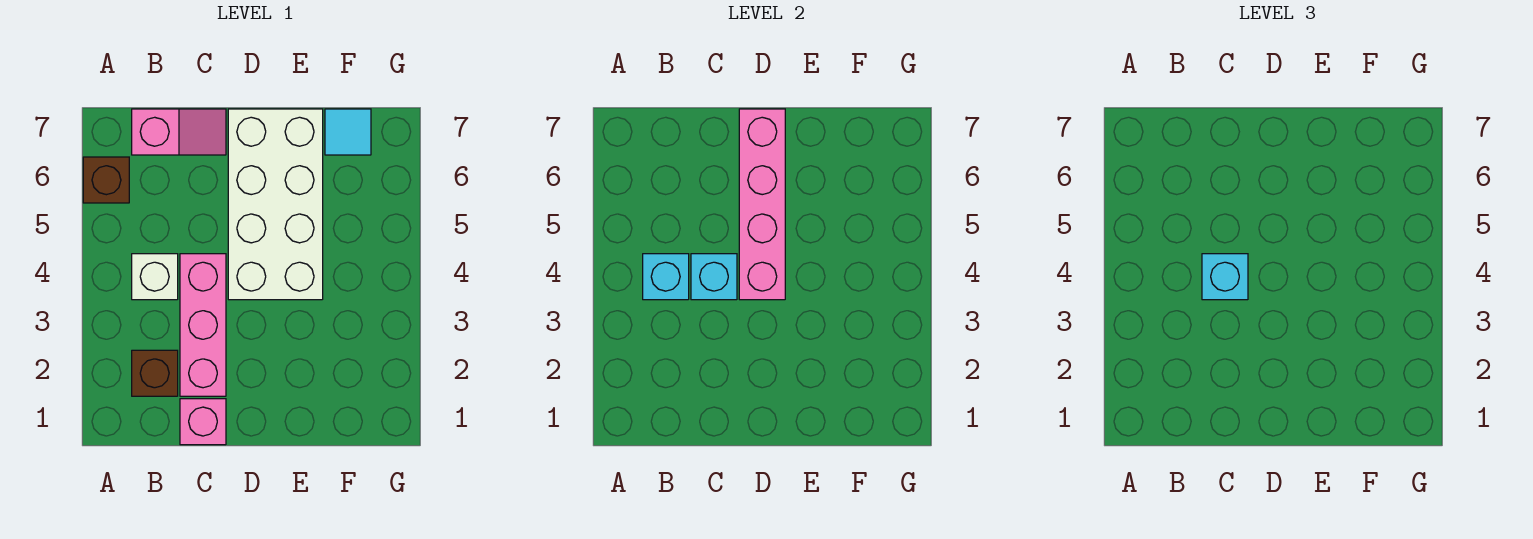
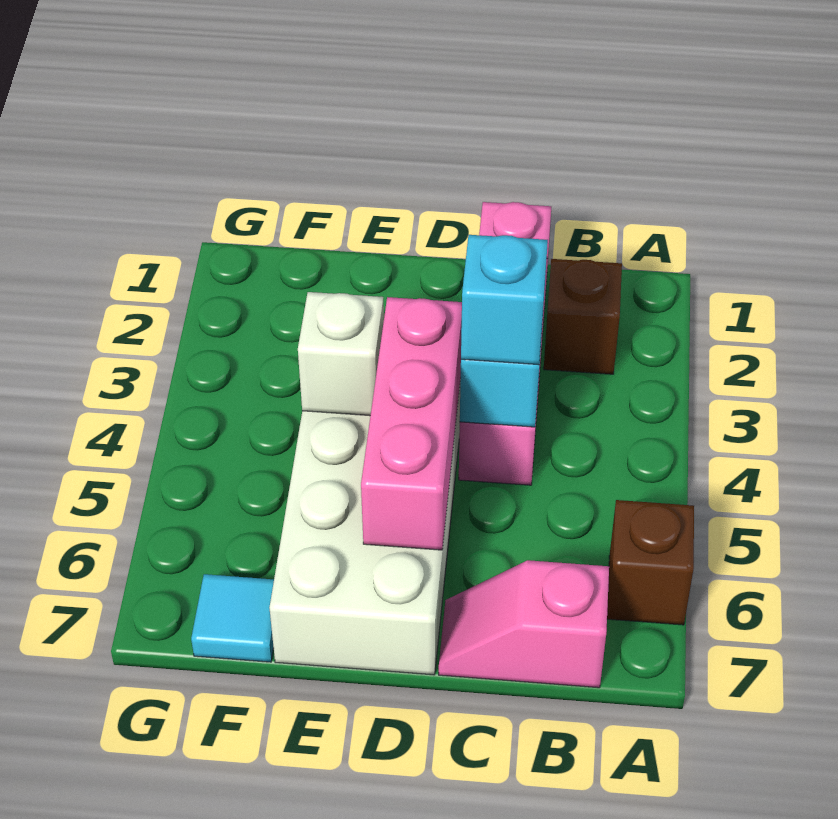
white 1x1 brick [132,254,178,300] -> white 1x1 brick moved to [298,292,384,416]
cyan 1x1 brick [643,254,689,300] -> none
pink 1x4 brick [739,109,785,300] -> pink 1x3 brick [361,297,462,550]

